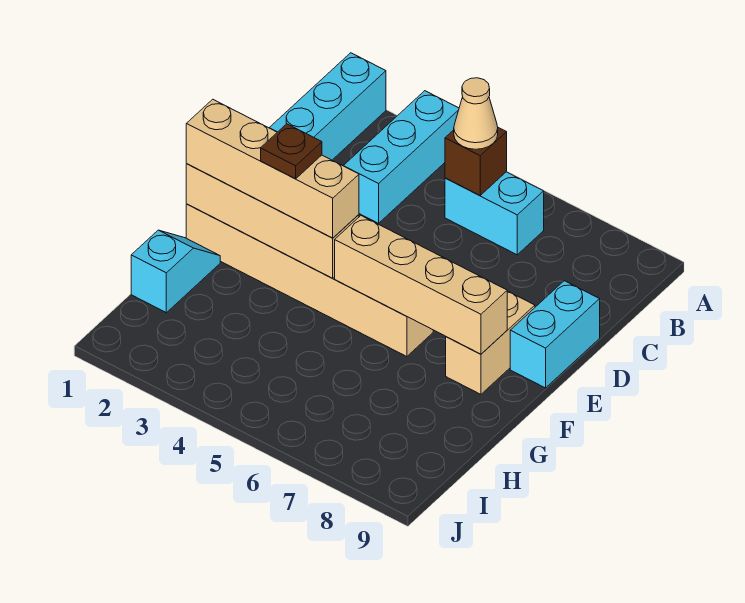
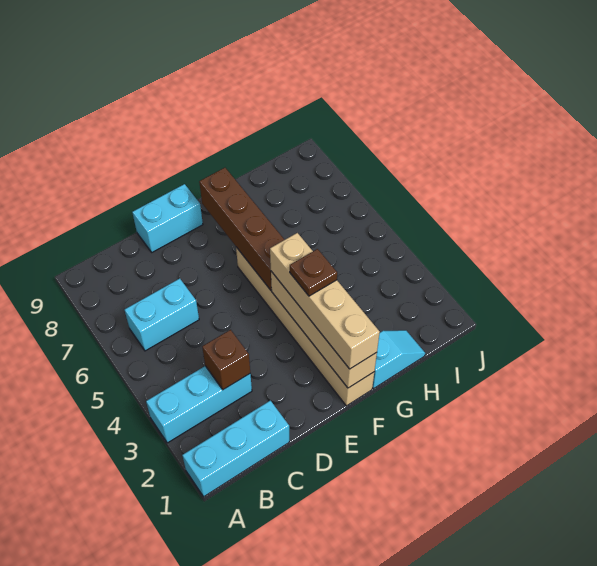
cyan 1x2 brick [445,172,544,255] -> cyan 1x2 brick turned to [125,278,199,351]
brown 1x1 brick [445,128,507,196] -> brown 1x1 brick moved to [202,330,250,390]
tan 1x1 cone [454,78,498,149] -> none
tan 1x2 brick [446,291,535,394] -> none
tan 1x4 brick [335,216,507,354] -> brown 1x4 brick [199,168,284,290]
cyan 1x2 slope [131,230,220,313] -> cyan 1x2 slope turned to [372,330,425,389]

